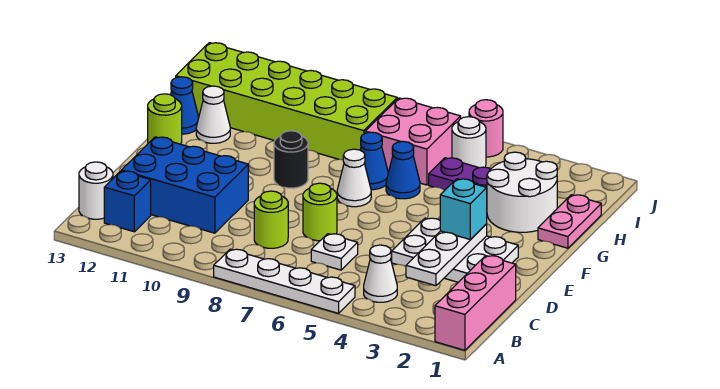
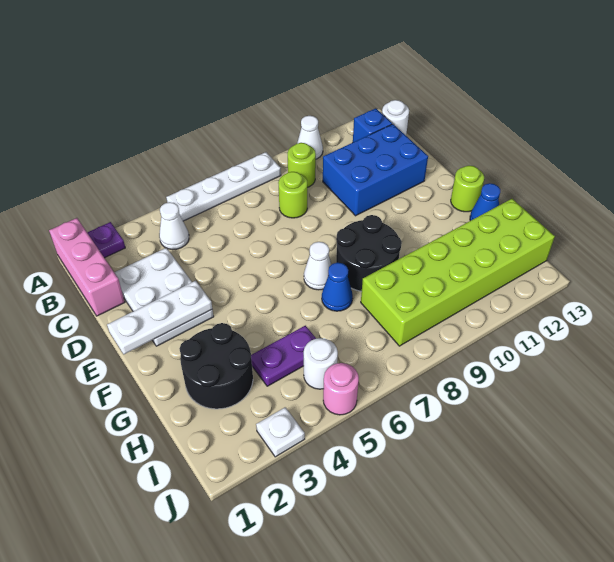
none -> purple 1x1 plate [87,222,125,258]
white 1x3 plate [406,224,487,286] -> white 1x3 plate turned to [107,281,212,354]
white 1x1 plate [311,234,358,270] -> white 1x1 plate moved to [256,407,305,457]
white 2x3 plate [391,218,518,282] -> white 2x3 plate turned to [114,248,214,346]
lime 1x1 round brick [303,183,337,241] -> lime 1x1 round brick moved to [287,143,316,187]
cyan 1x1 brick [440,179,487,240] -> none
black 1x1 round brick [274,131,308,188] -> black 2x2 round brick [336,215,402,291]
pink 1x2 plate [538,195,601,248] -> none
white 2x2 round brick [487,152,557,232] -> black 2x2 round brick [179,323,253,409]
blue 1x1 cone [386,141,420,199] -> none
white 1x1 cone [196,86,230,143] -> white 1x1 cone moved to [297,116,323,159]
pink 2x2 brick [365,98,461,185] -> none

